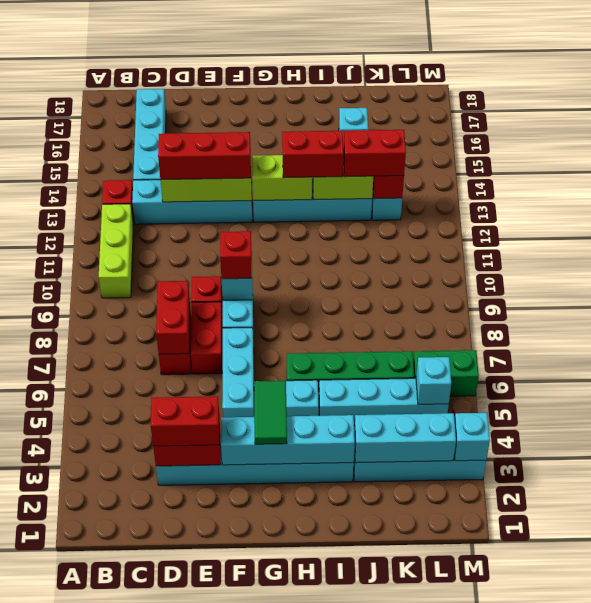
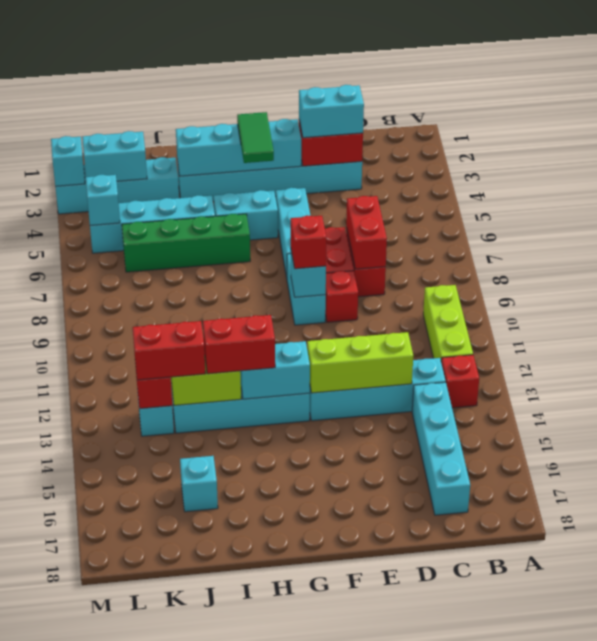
red 1x2 brick [151,396,219,446] -> cyan 1x2 brick [299,85,364,138]
red 1x3 brick [158,132,251,180] -> none
lime 1x2 brick [252,155,312,201] -> cyan 1x2 brick [240,341,310,399]
cyan 1x3 brick [354,413,456,463] -> cyan 1x2 brick [82,131,147,181]
green 1x2 brick [413,350,479,396] -> none

